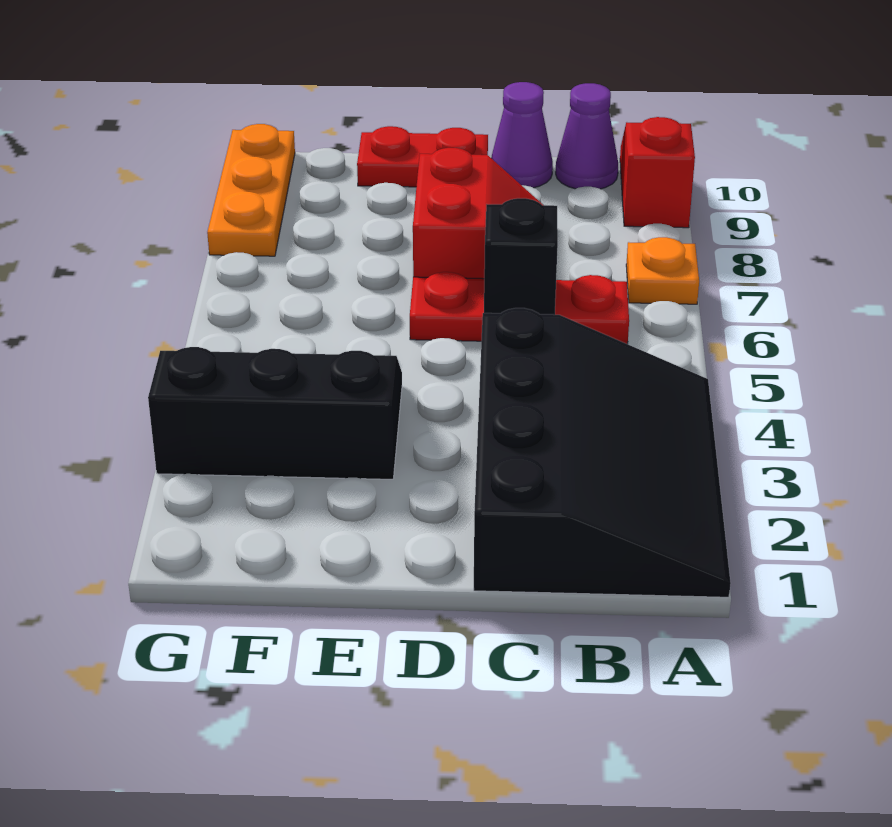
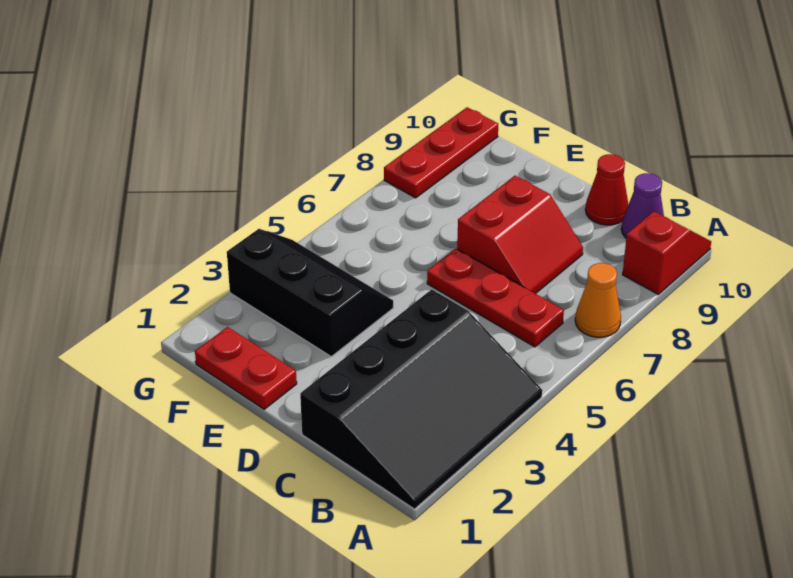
orange 1x1 plate [626,237,699,304] -> orange 1x1 cone [575,263,621,337]
black 1x1 brick [484,198,558,315] -> none
purple 1x1 cone [491,82,553,188] -> red 1x1 cone [585,154,628,225]
red 1x2 plate [357,126,488,187] -> red 1x2 plate moved to [195,327,297,409]
orange 1x3 plate [207,124,295,256] -> red 1x3 plate [384,107,498,198]

